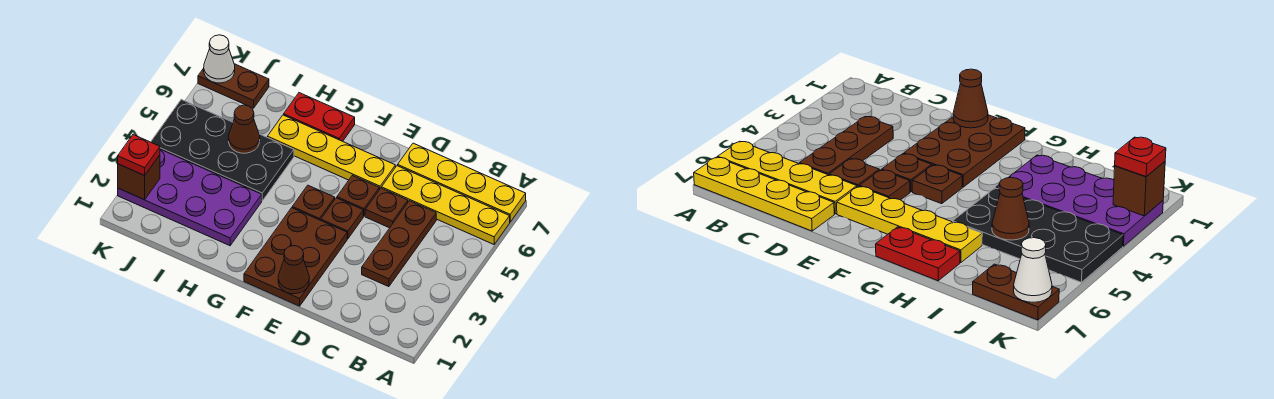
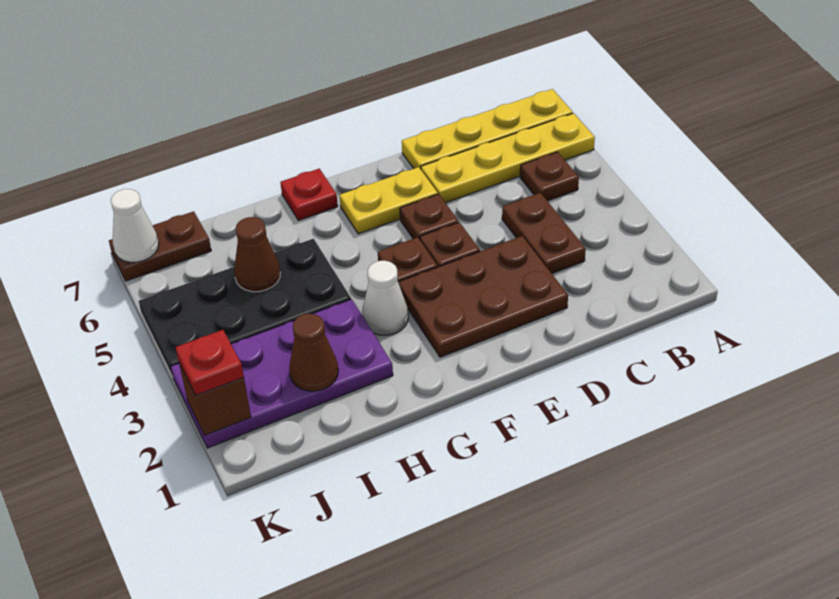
brown 1x3 plate [362,201,436,287] -> brown 1x2 plate [502,193,586,274]
brown 1x1 plate [365,188,408,228] -> brown 1x1 plate moved to [520,152,579,201]
brown 2x3 plate [244,208,347,306] -> brown 2x3 plate turned to [398,236,568,357]
brown 1x1 cone [278,246,309,294] -> brown 1x1 cone moved to [289,314,338,391]
yellow 1x4 plate [267,115,395,190] -> yellow 1x2 plate [340,167,438,234]
none -> white 1x1 cone [362,261,408,335]
red 1x2 plate [284,93,355,141] -> red 1x1 plate [280,169,338,220]

